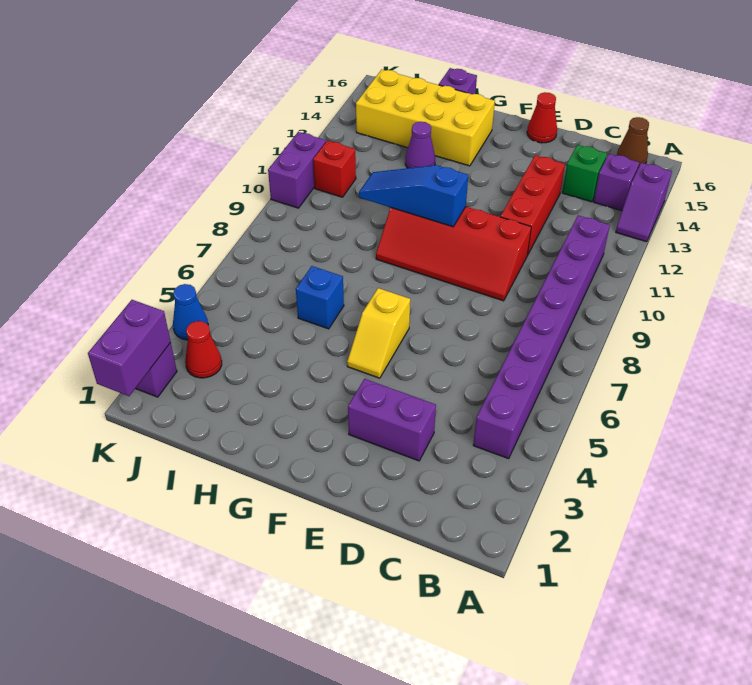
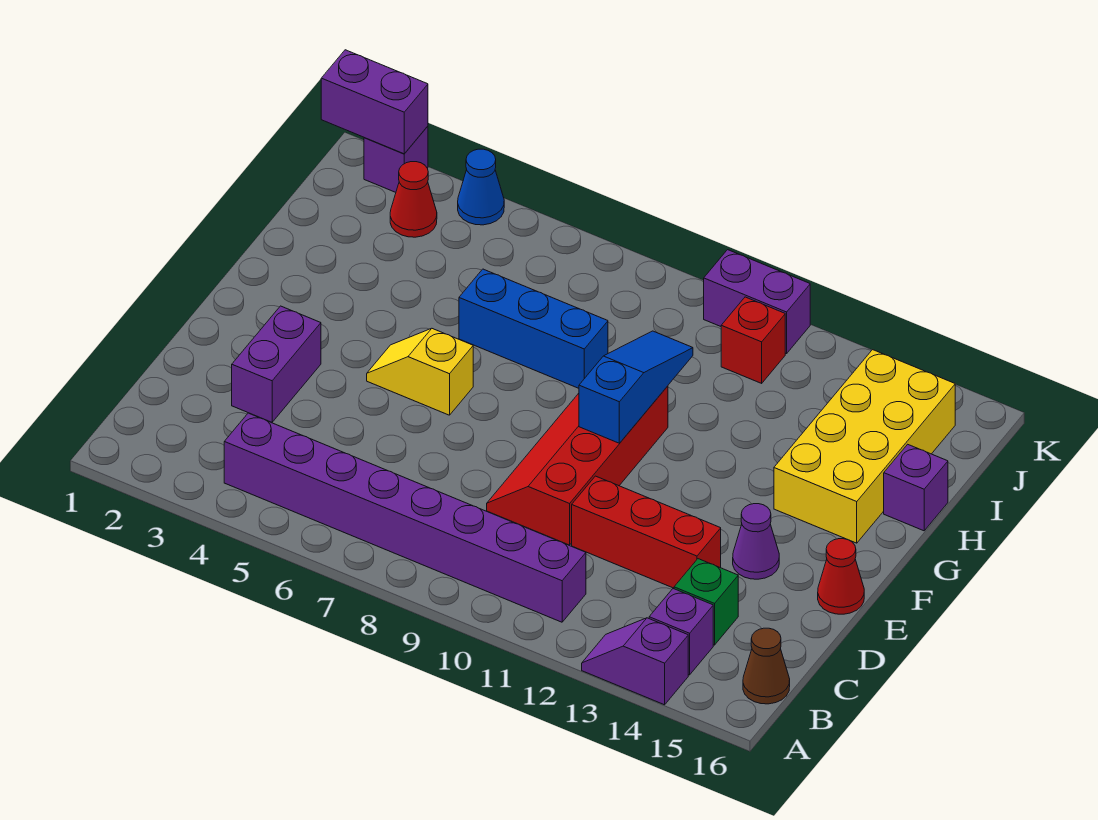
blue 1x1 brick [296,266,344,329] -> blue 1x3 brick [459,269,608,388]
purple 1x1 cone [405,122,435,168] -> purple 1x1 cone moved to [733,504,779,579]

